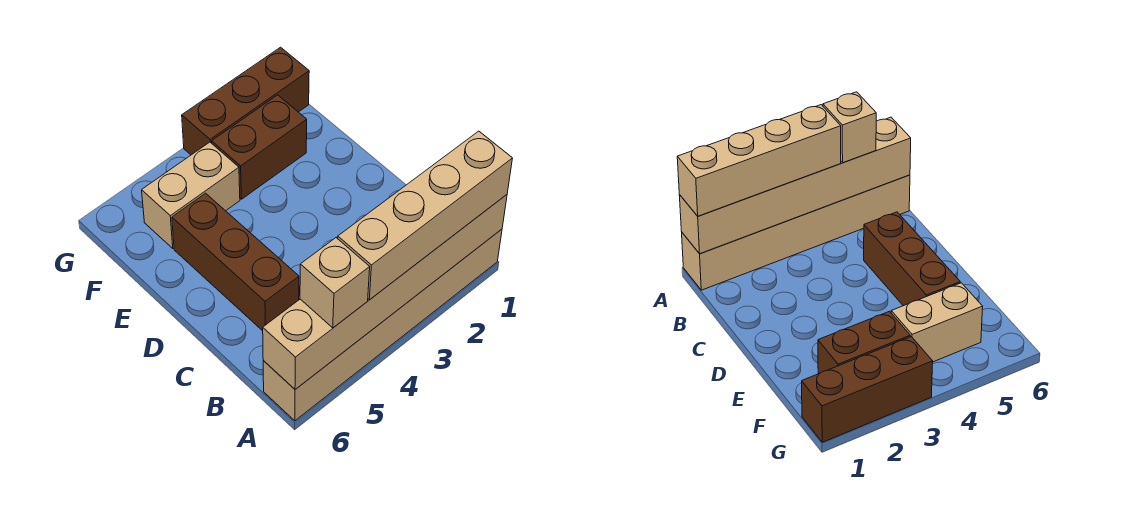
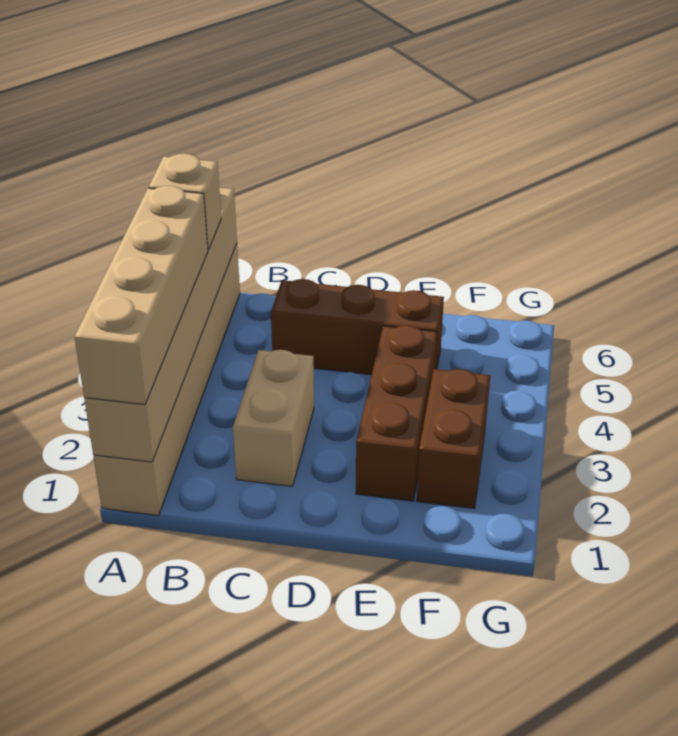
tan 1x2 brick [142,142,240,248] -> tan 1x2 brick moved to [233,350,314,486]
brown 1x3 brick [182,47,309,155] -> brown 1x3 brick moved to [356,325,437,501]

